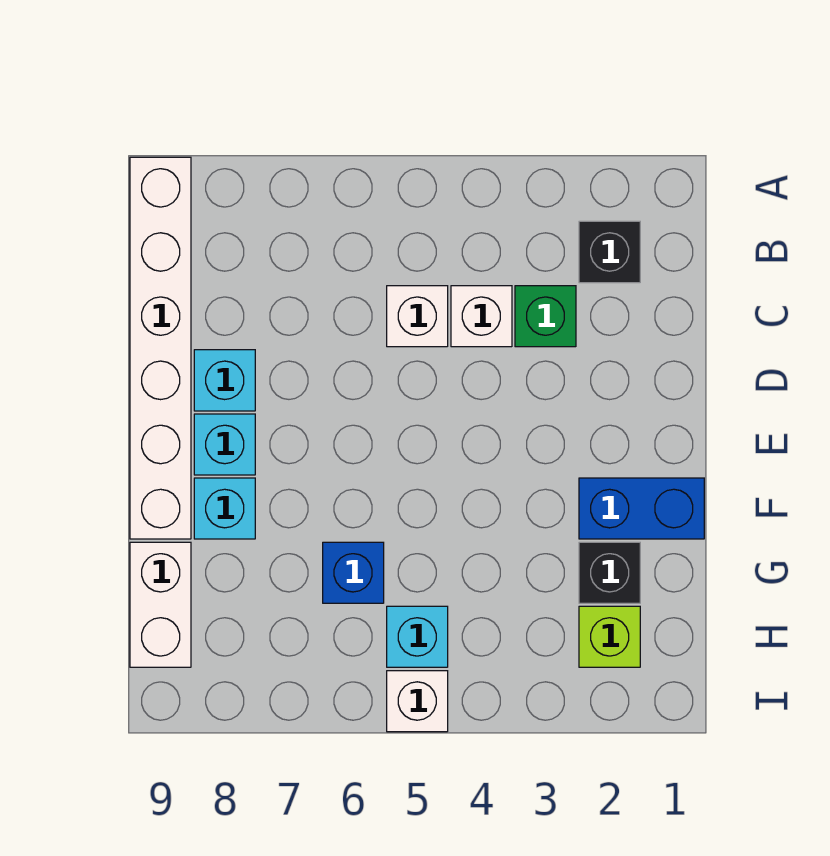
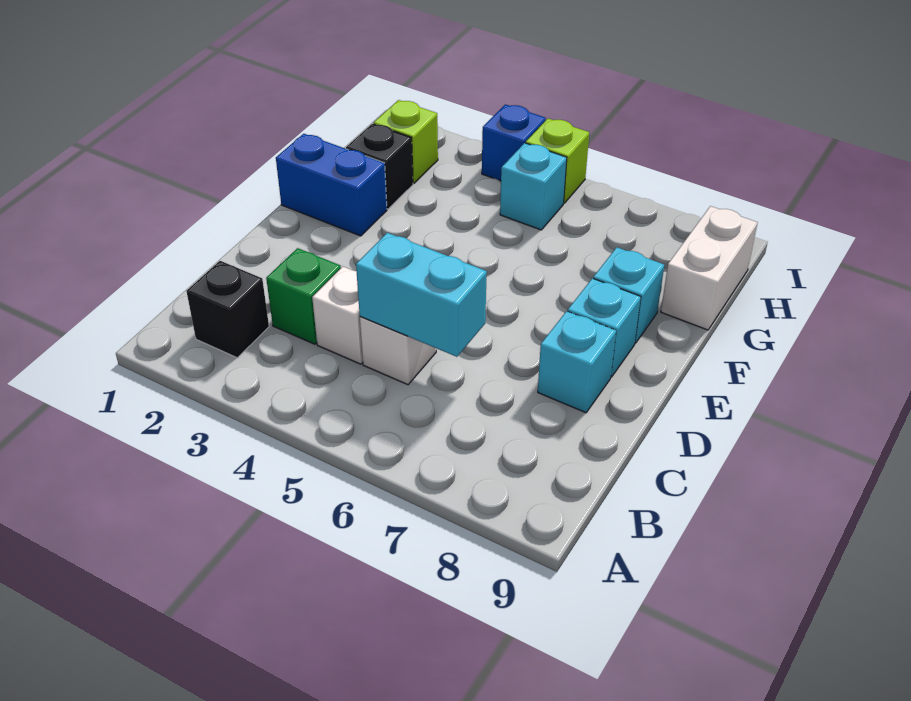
white 1x6 brick [130,157,191,539] -> none
none -> cyan 1x2 brick [356,233,487,357]
blue 1x1 brick [323,542,384,603] -> blue 1x1 brick moved to [482,104,546,181]
white 1x1 brick [387,671,448,732] -> lime 1x1 brick [526,119,589,203]

